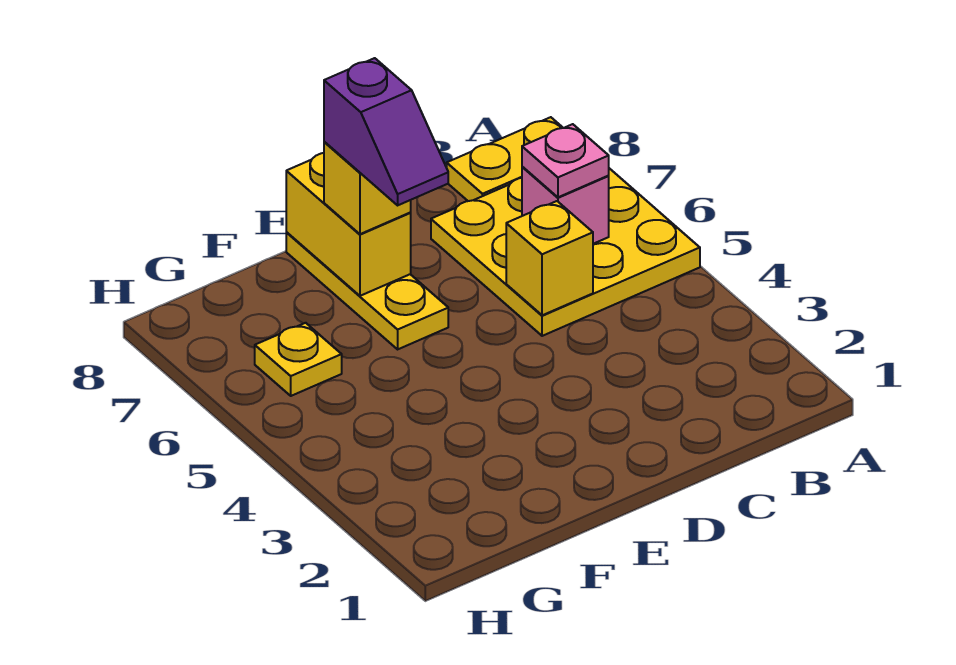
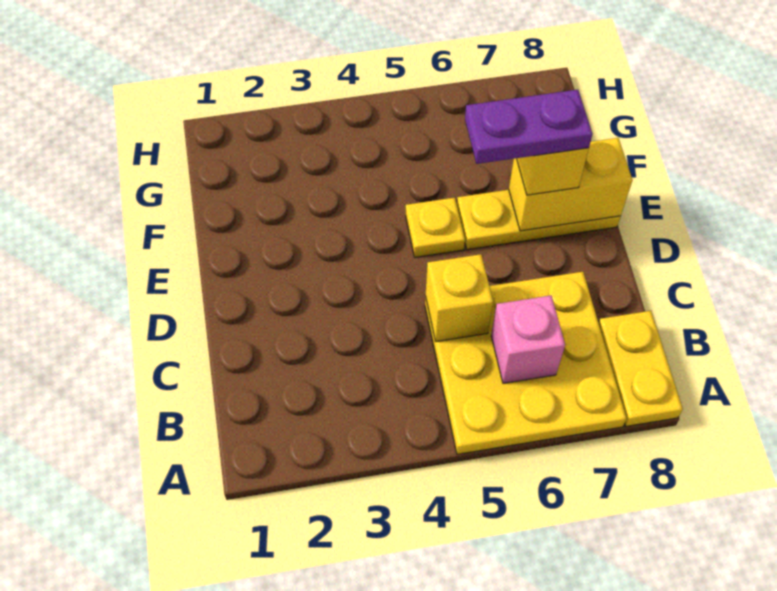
pink 1x1 plate [522,124,609,197] -> none
purple 1x2 slope [324,58,448,205] -> purple 1x2 plate [465,90,592,164]
yellow 1x1 plate [255,323,342,396] -> yellow 1x1 plate moved to [406,198,465,257]

